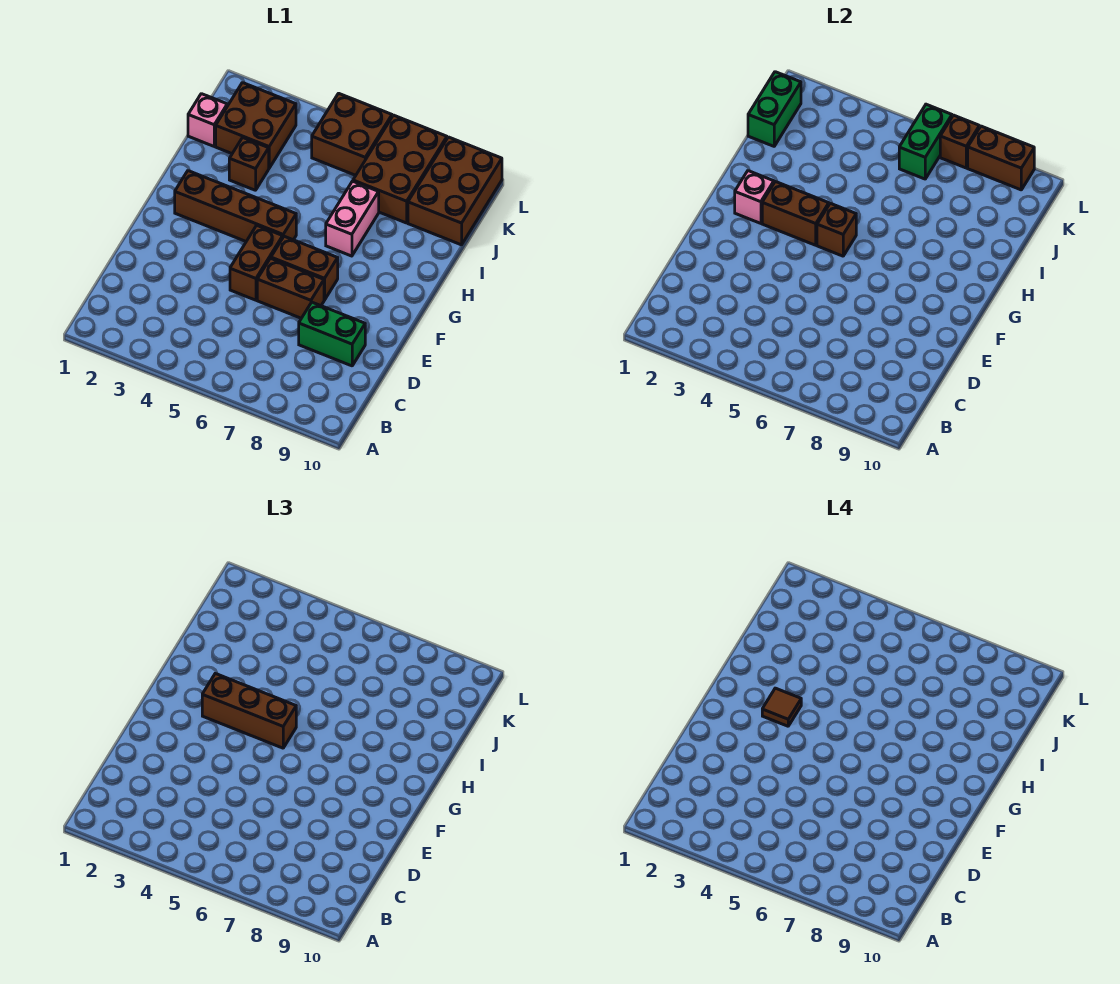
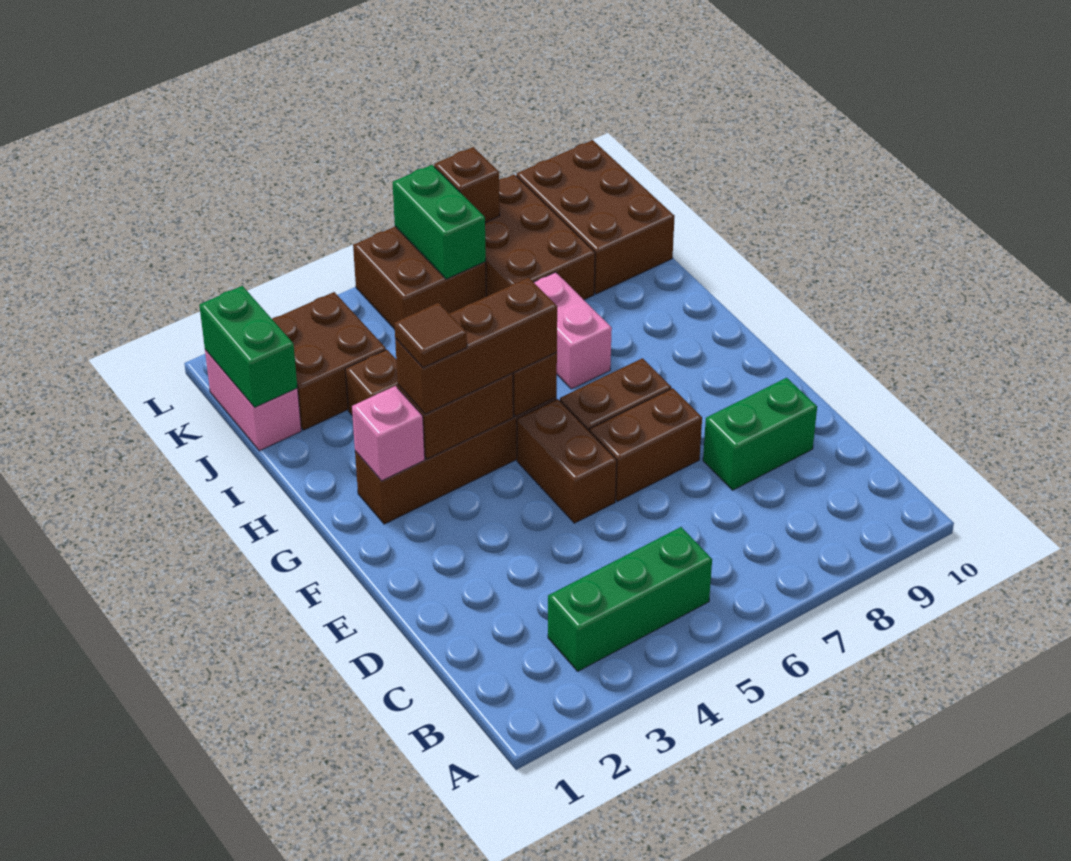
none -> green 1x3 brick [548,527,712,671]
pink 1x1 brick [188,94,227,146] -> pink 1x2 brick [205,350,301,451]
brown 1x2 brick [968,126,1034,190] -> none

